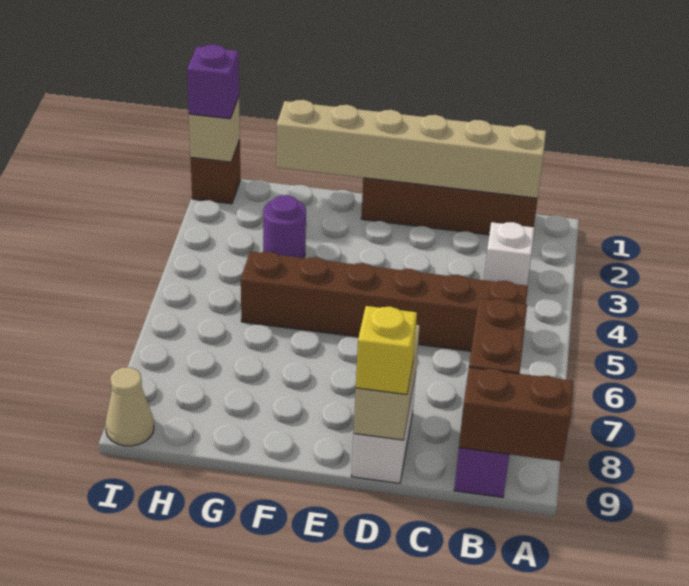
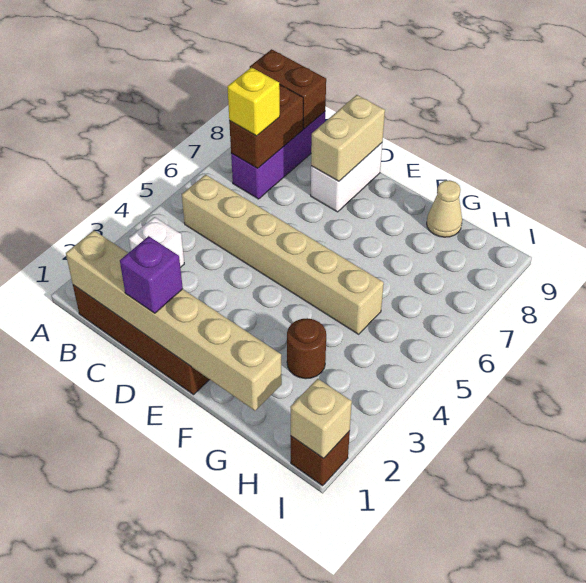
brown 1x6 brick [241,251,528,351] -> tan 1x6 brick [182,175,384,334]
yellow 1x1 brick [356,306,417,395] -> yellow 1x1 brick moved to [227,67,280,136]
purple 1x1 round brick [263,195,306,258] -> brown 1x1 round brick [287,318,326,379]
purple 1x1 brick [187,45,239,119] -> purple 1x1 brick moved to [120,236,183,313]
tan 1x1 cone [105,367,154,446] -> tan 1x1 cone moved to [427,180,462,237]

